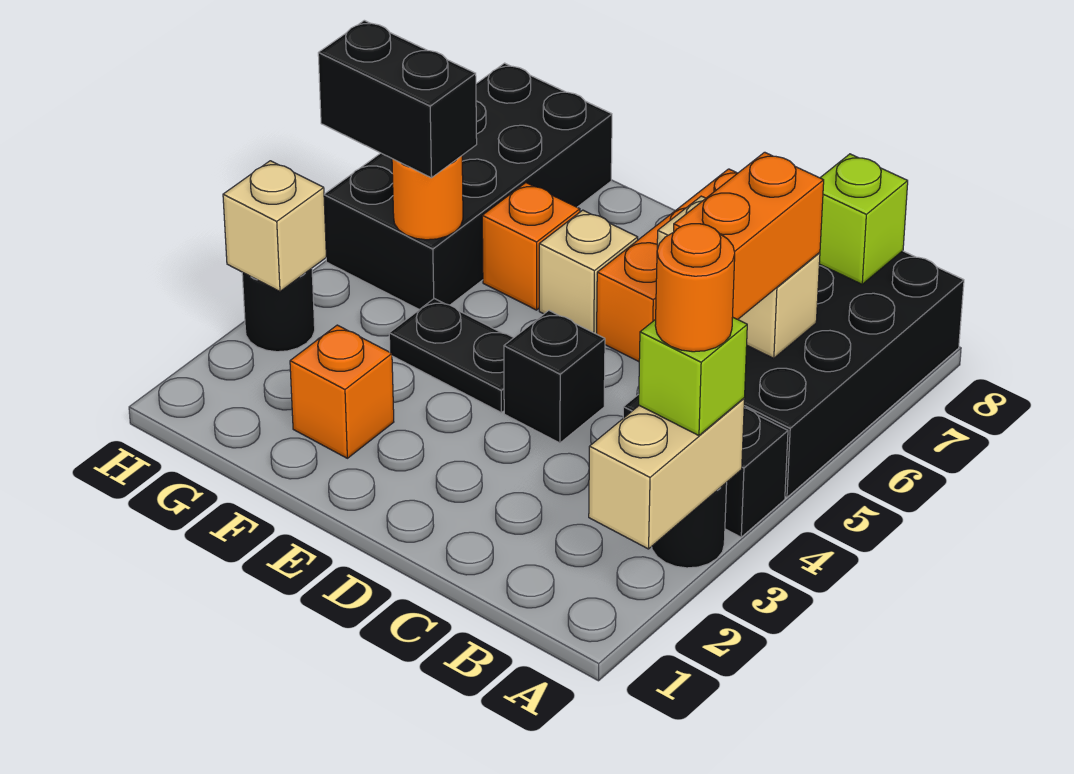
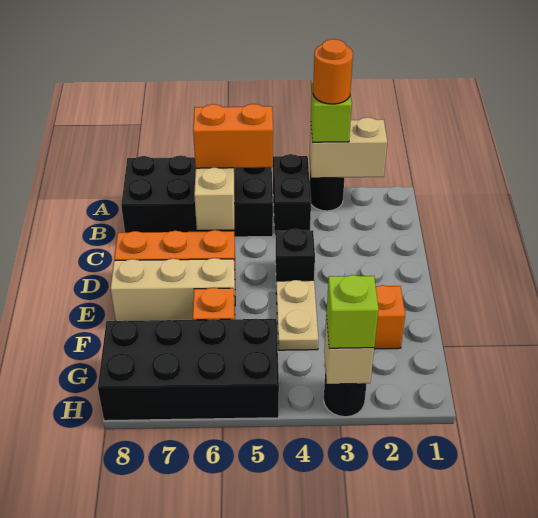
lime 1x1 brick [819,154,908,284] -> lime 1x1 brick moved to [326,275,379,348]
black 1x2 plate [389,299,513,413] -> tan 1x2 plate [276,280,318,350]
tan 1x1 brick [539,210,638,334] -> tan 1x3 brick [111,258,235,321]
orange 1x1 round brick [392,156,463,240] -> none
black 1x2 brick [318,20,477,178] -> none

